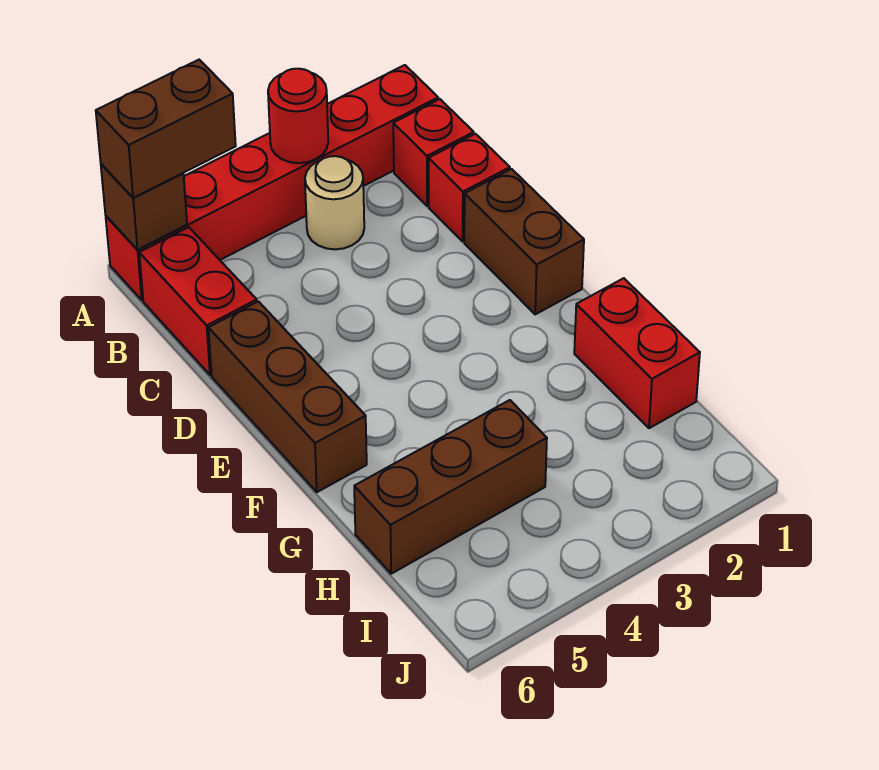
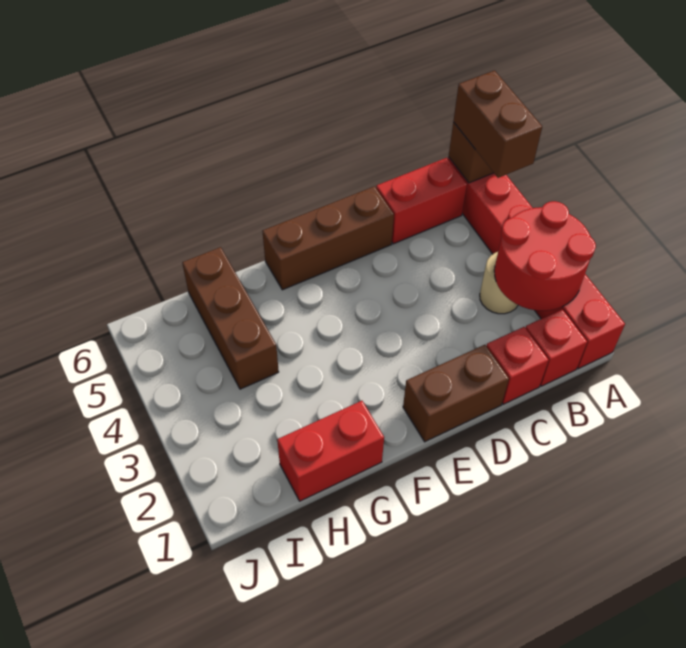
red 1x1 round brick [268,69,328,163] -> red 2x2 round brick [494,201,596,311]

